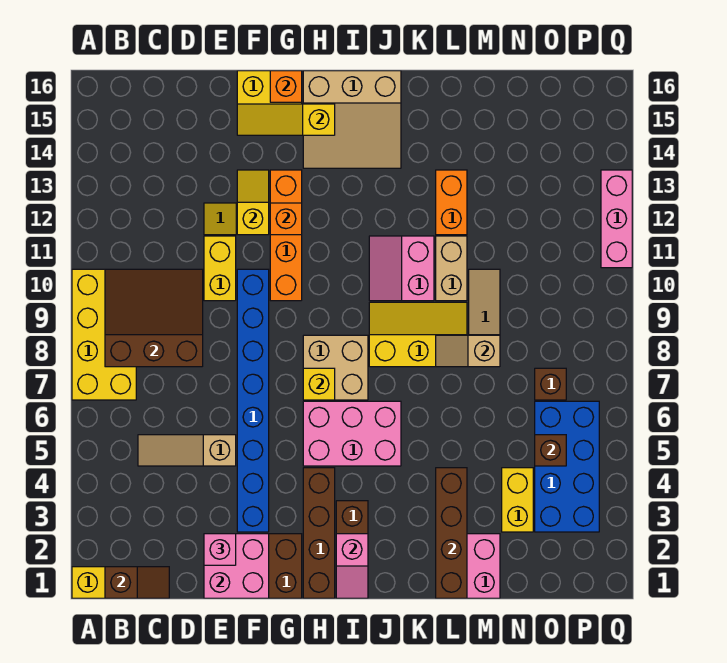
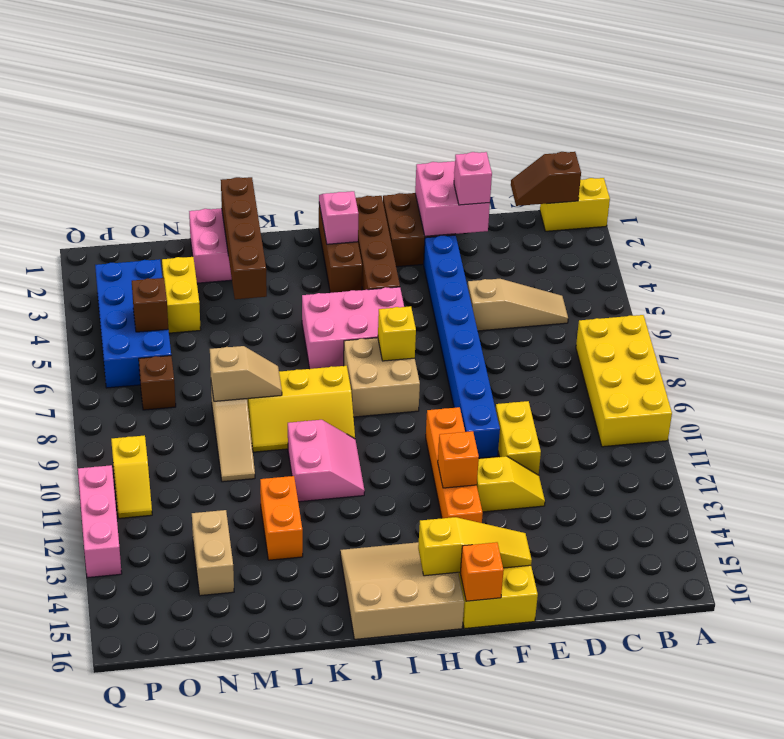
brown 3x3 slope [105,269,203,367] -> none
yellow 1x2 slope [237,170,269,235] -> yellow 1x2 slope moved to [111,435,152,518]
tan 1x2 brick [436,236,467,301] -> tan 1x2 brick moved to [192,510,234,596]

